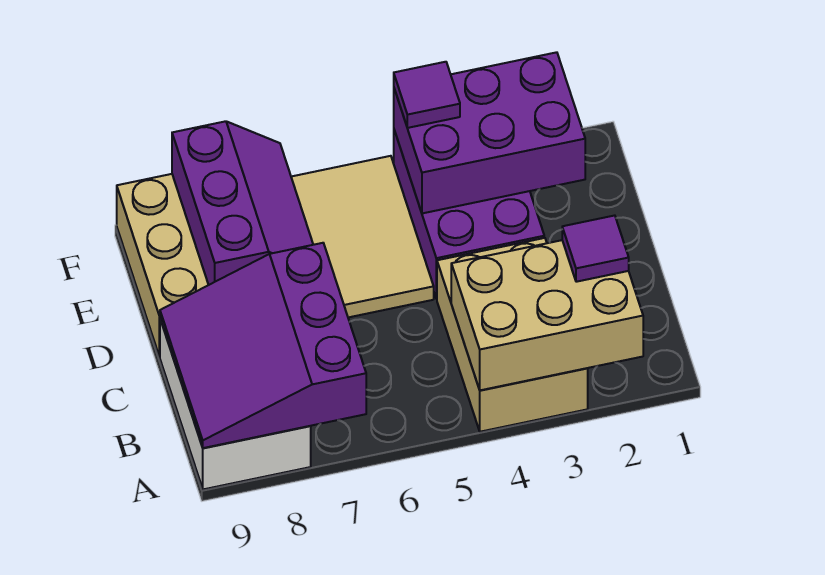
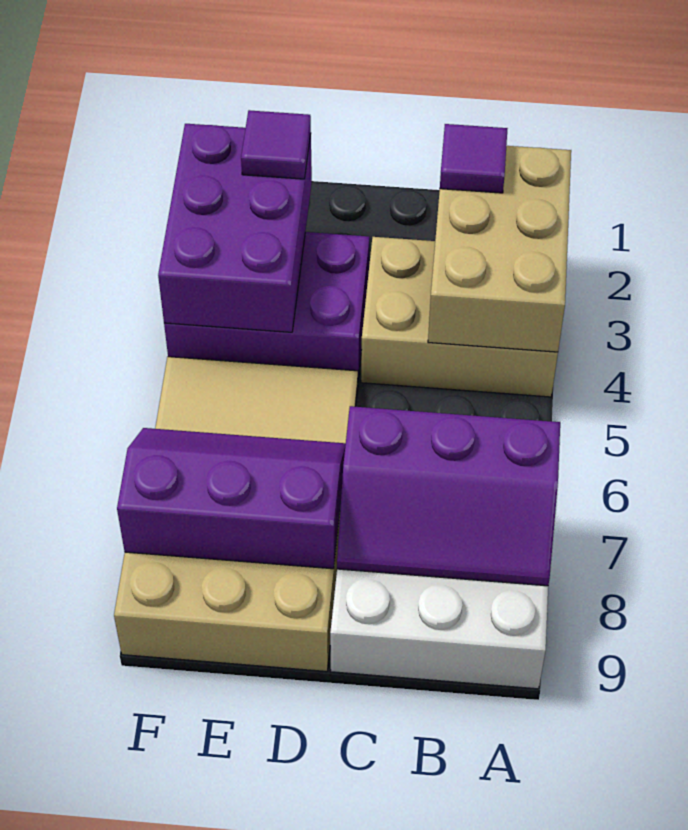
purple 3x3 slope [160,243,366,448] -> purple 2x3 slope [337,406,560,586]
purple 1x1 tile [394,62,460,128] -> purple 1x1 tile moved to [241,110,311,179]

